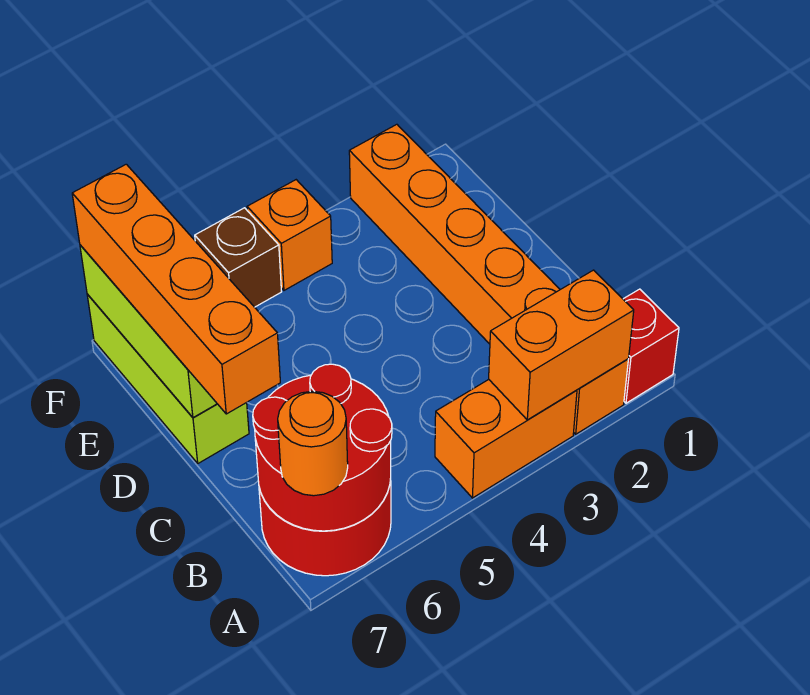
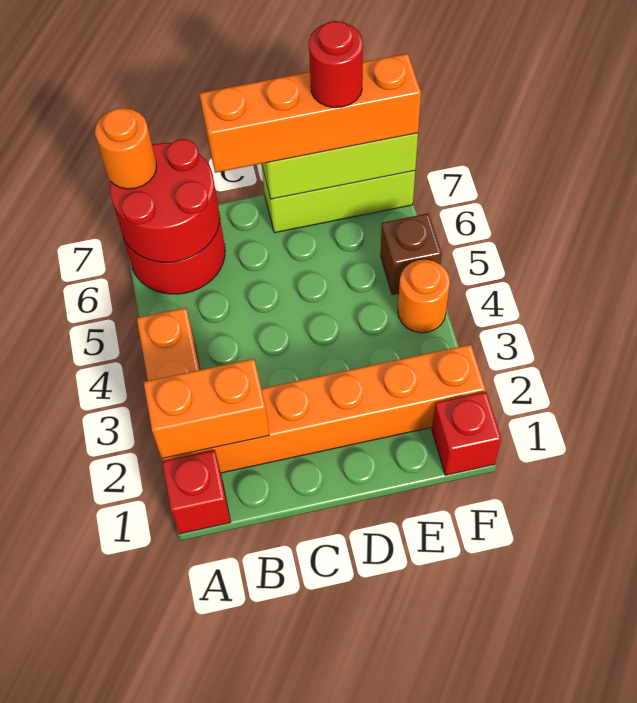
orange 1x2 brick [489,270,634,420] -> orange 1x2 brick turned to [143,359,269,459]
none -> red 1x1 round brick [309,21,363,108]
none -> red 1x1 brick [432,392,501,475]
orange 1x1 brick [247,180,332,290] -> orange 1x1 round brick [398,260,450,333]

